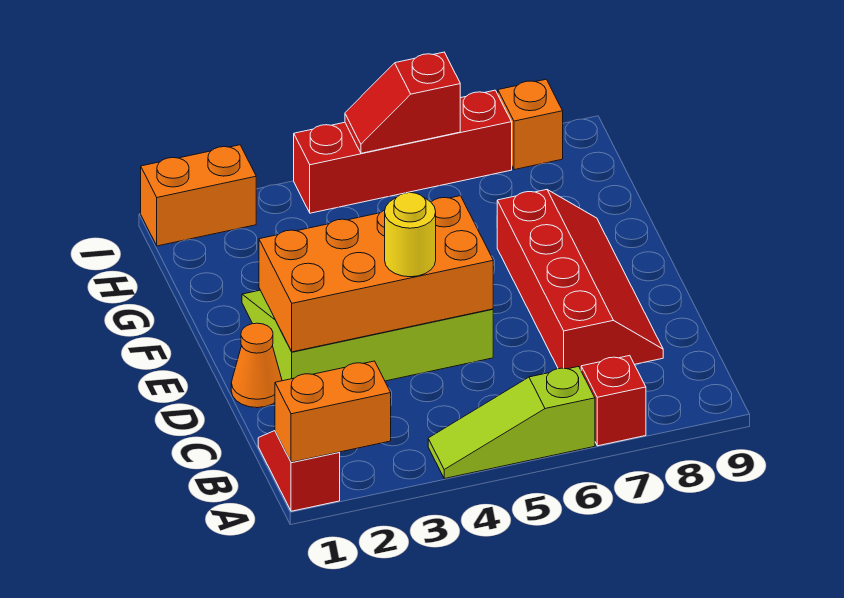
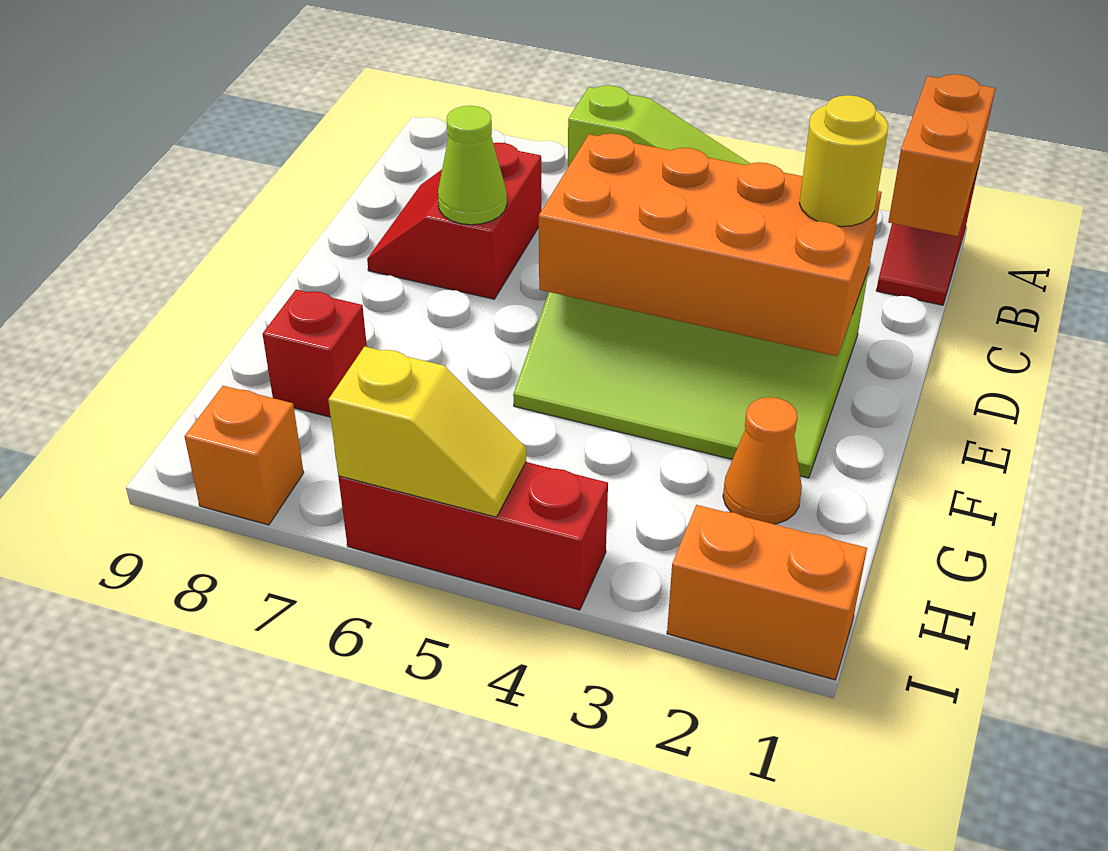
orange 1x2 brick [275,361,391,462] -> orange 1x2 brick turned to [888,74,996,236]
red 1x1 brick [581,356,646,446] -> red 1x1 brick moved to [263,290,367,417]
red 2x4 slope [497,190,663,370] -> red 2x2 slope [367,143,542,299]
orange 1x1 cone [231,323,282,408] -> orange 1x1 cone moved to [723,397,802,524]
yellow 1x1 round brick [385,193,436,277] -> yellow 1x1 round brick moved to [799,95,888,227]
none -> lime 1x1 cone [438,106,507,225]
red 1x4 brick [294,90,512,213] -> red 1x3 brick [338,462,608,610]
red 1x2 slope [345,52,460,153] -> yellow 1x2 slope [328,347,526,517]

